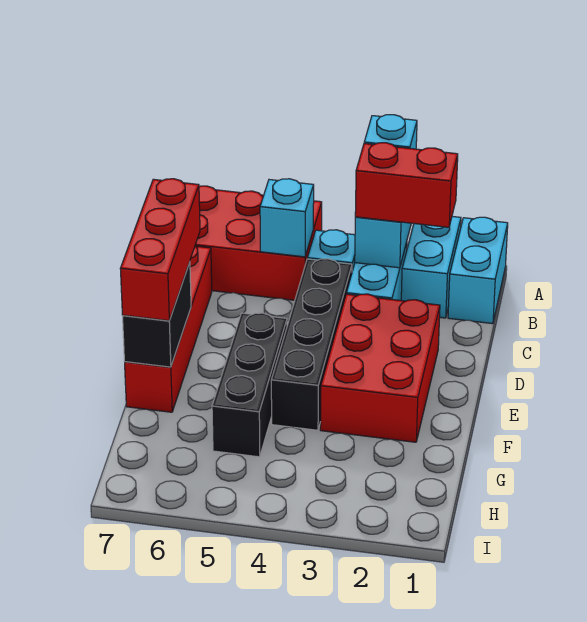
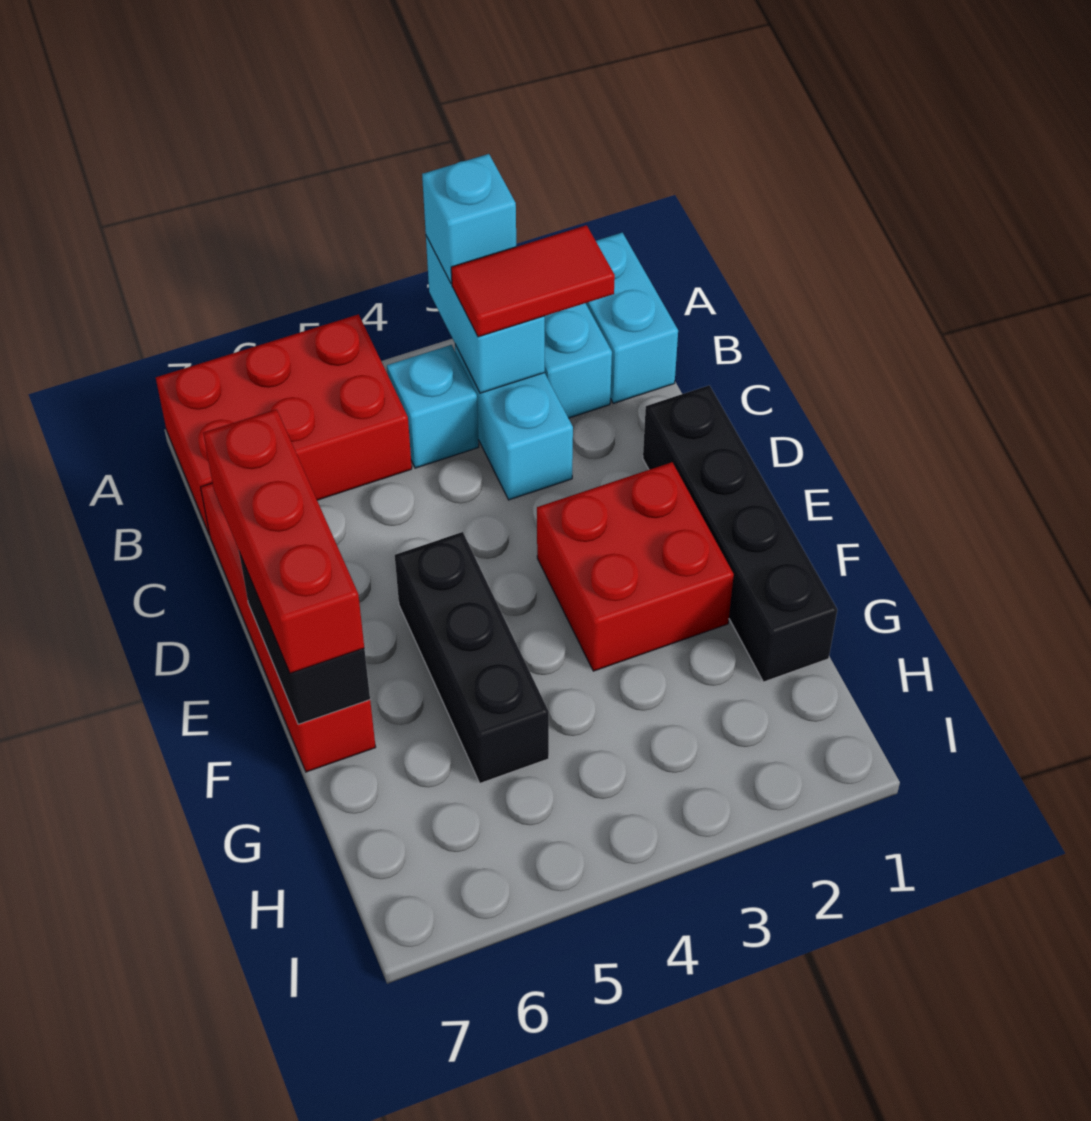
red 1x2 brick [355,143,458,227] -> red 1x2 tile [451,225,615,337]
cyan 1x1 brick [260,179,314,257] -> none
black 1x4 brick [271,259,352,430] -> black 1x4 brick moved to [643,385,837,682]
red 2x3 brick [320,294,440,442] -> red 2x2 brick [537,462,734,671]

